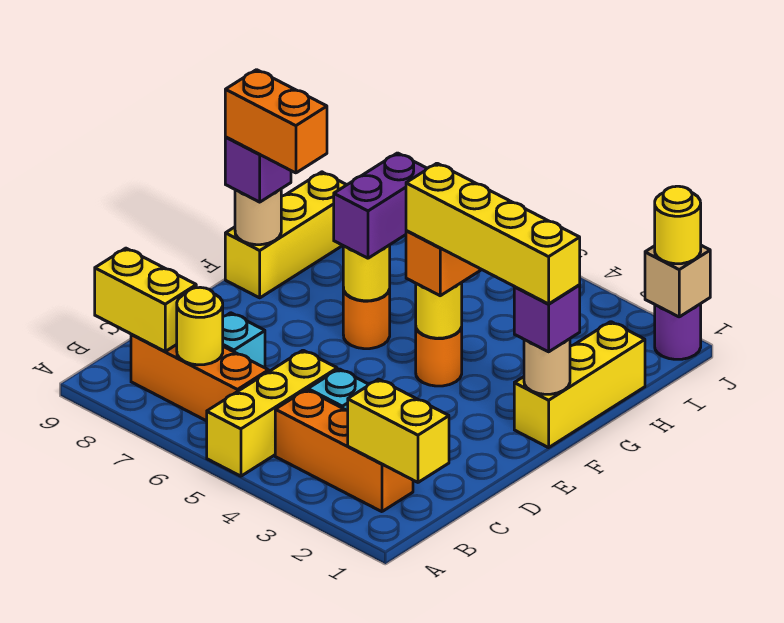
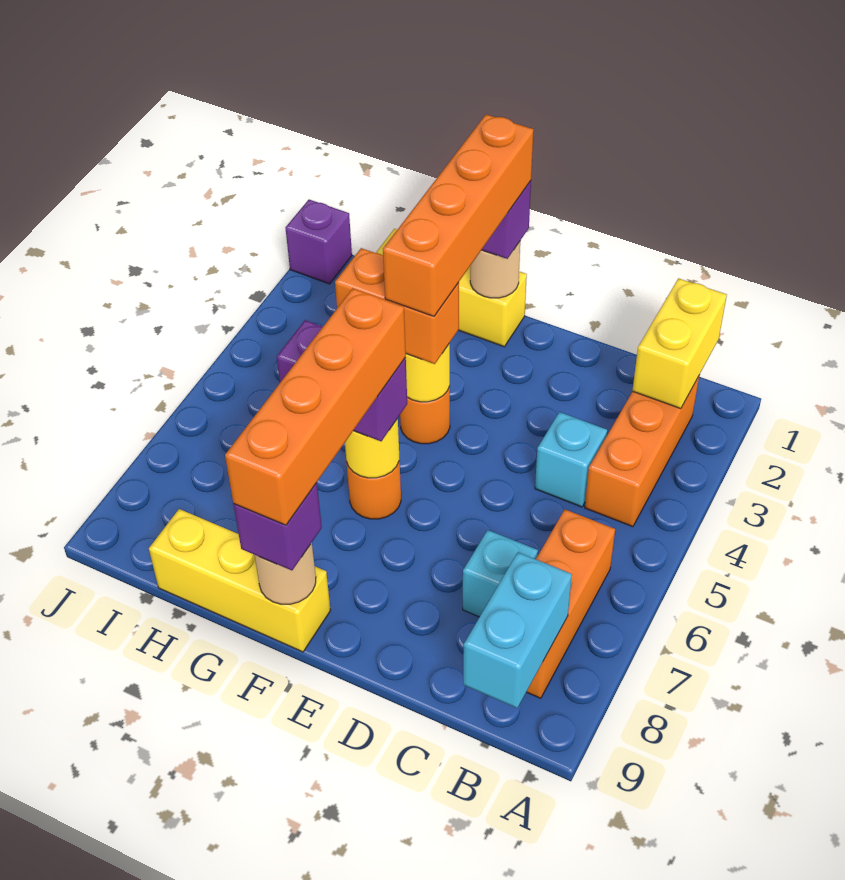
yellow 1x3 brick [207,350,337,476] -> none
yellow 1x1 round brick [177,287,223,365] -> none
yellow 1x2 brick [95,248,196,351] -> cyan 1x2 brick [463,552,572,708]
yellow 1x4 brick [406,163,580,304] -> orange 1x4 brick [383,114,534,316]
orange 1x2 brick [225,70,327,173] -> orange 1x4 brick [225,288,406,525]
purple 1x1 round brick [654,304,701,359] -> purple 1x1 brick [286,200,352,284]
tan 1x1 brick [645,245,710,317] -> none
yellow 1x1 round brick [655,186,701,264] -> none

